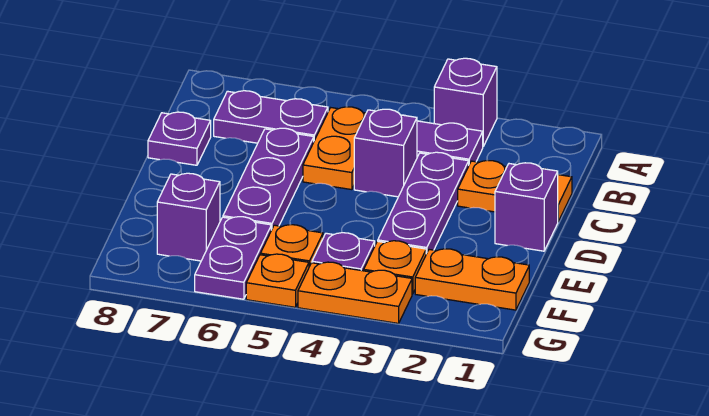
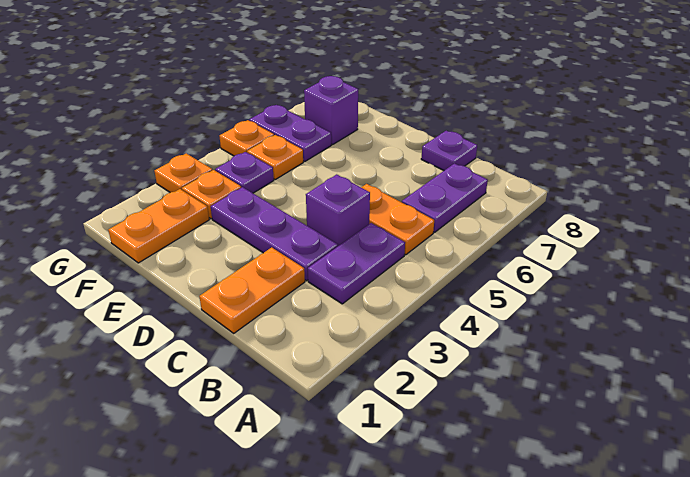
purple 1x1 brick [434,58,497,146] -> none
purple 1x3 plate [223,128,314,230] -> none
purple 1x1 brick [495,163,558,251] -> none
orange 1x2 plate [298,262,412,323] -> orange 1x1 plate [154,153,212,192]

